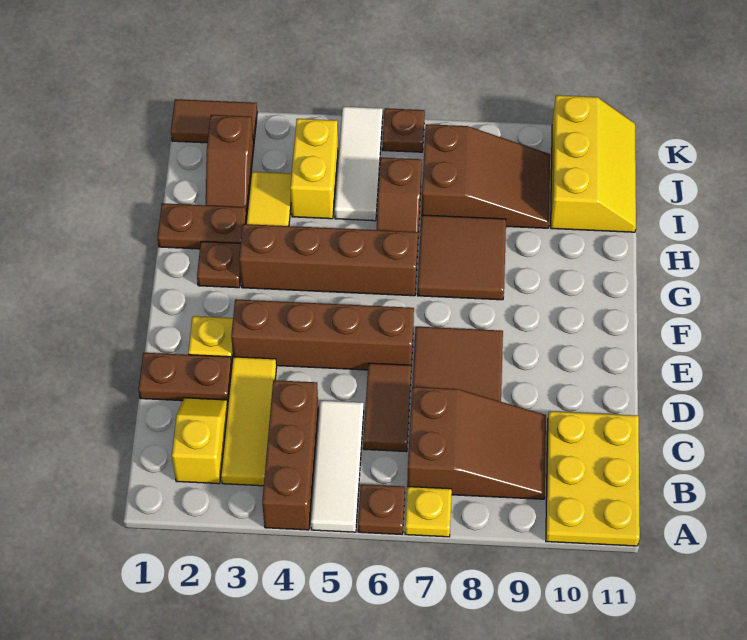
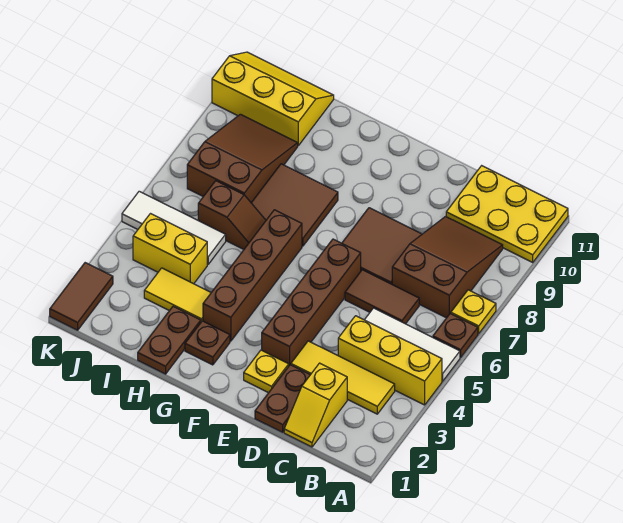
brown 1x3 brick [262,380,318,530] -> yellow 1x3 brick [338,316,442,405]
yellow 1x2 slope [172,398,228,484] -> yellow 1x2 slope turned to [284,363,347,447]
brown 1x2 slope [206,115,254,212] -> none
brown 1x1 plate [382,108,425,152] -> none

